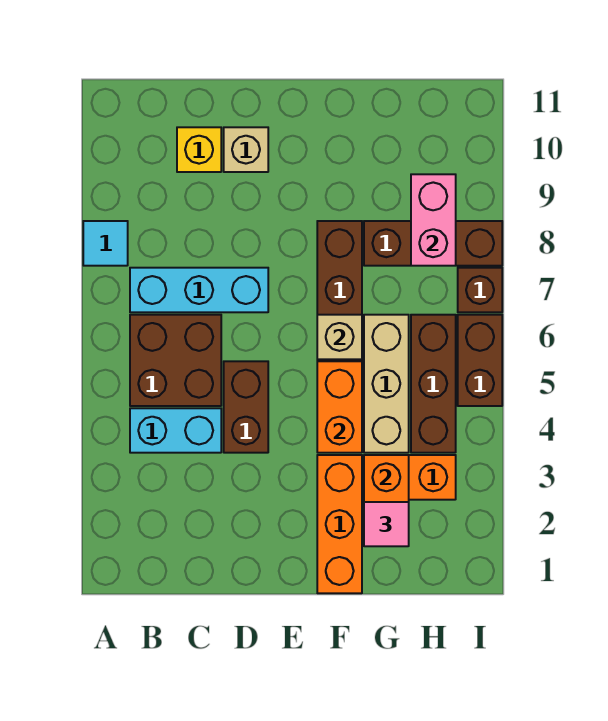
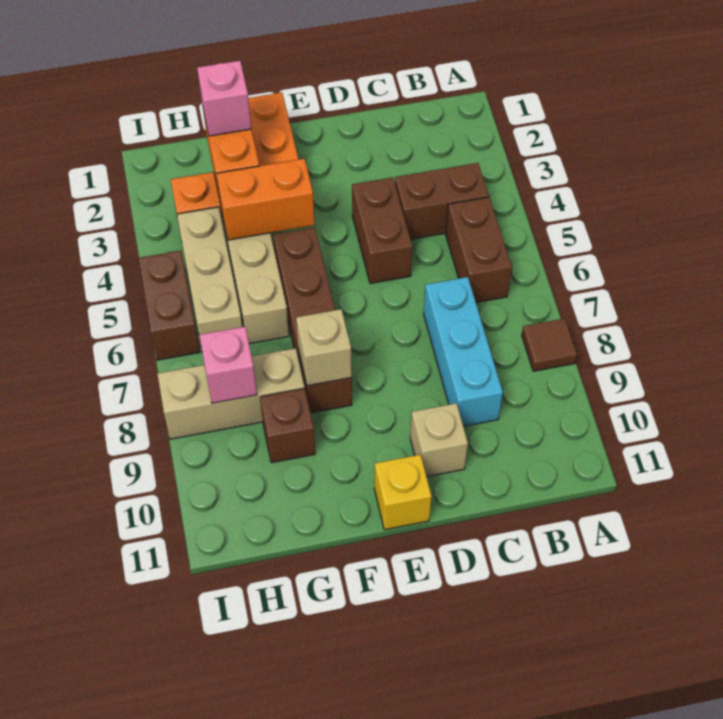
cyan 1x1 tile [83,221,128,266] -> brown 1x1 tile [522,318,577,371]
cyan 1x2 brick [130,408,221,453] -> brown 1x2 brick [395,163,489,239]
brown 2x2 brick [130,315,221,406] -> brown 1x2 brick [446,197,512,303]
cyan 1x3 brick [130,268,268,312] -> cyan 1x3 brick turned to [424,277,503,426]
yellow 1x1 brick [177,127,221,172] -> yellow 1x1 brick moved to [374,455,432,530]
orange 1x2 brick [317,361,362,453] -> orange 1x2 brick turned to [217,159,315,240]
tan 1x1 brick [317,315,362,359] -> tan 1x1 brick moved to [296,309,352,386]
pink 1x1 tile [364,502,409,546] -> pink 1x1 brick [197,61,251,136]
brown 1x3 brick [364,221,502,266] -> tan 1x3 brick [157,348,305,439]
brown 1x3 brick [411,315,456,453] -> tan 1x3 brick [177,207,242,335]
pink 1x2 brick [411,174,456,266] -> pink 1x1 brick [199,327,257,403]
brown 1x1 brick [458,268,502,312] -> brown 1x1 brick moved to [260,388,315,463]

